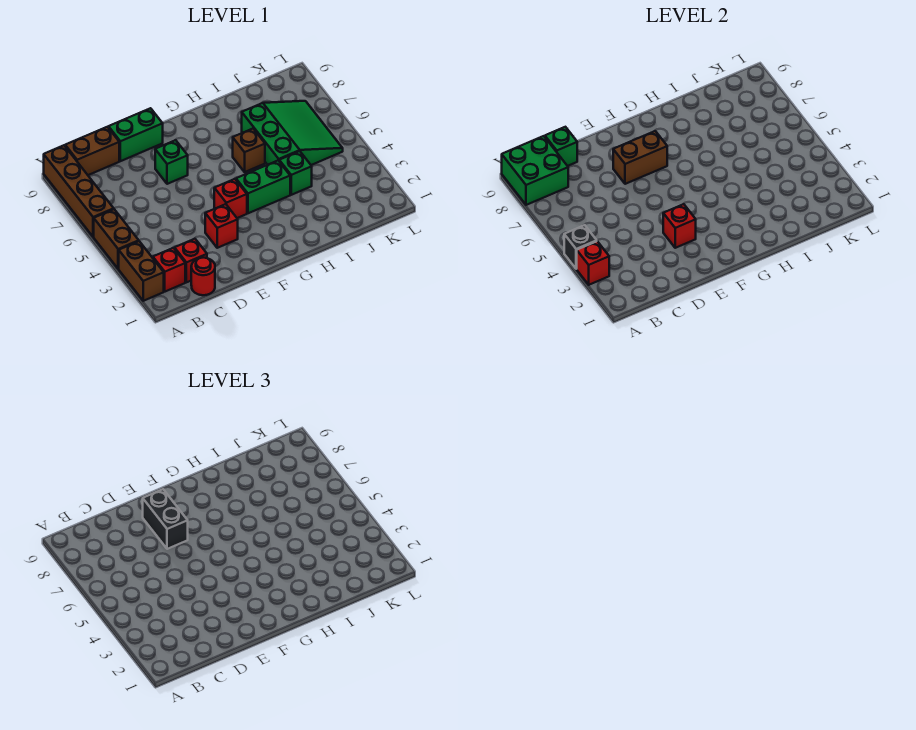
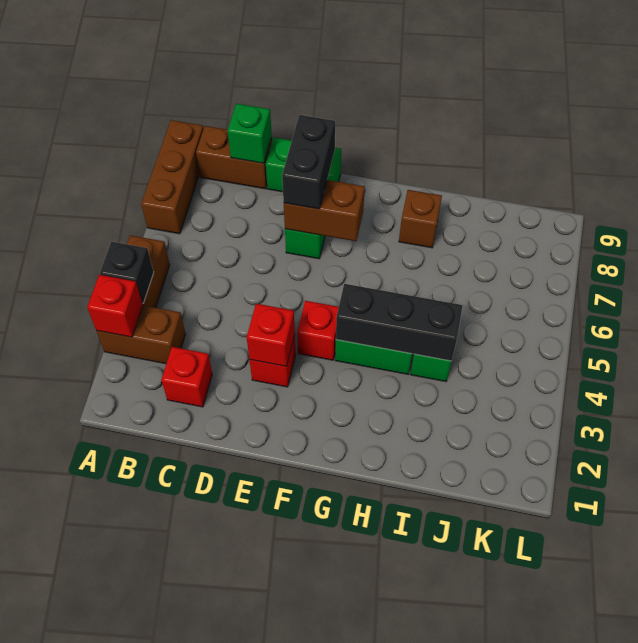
brown 1x2 brick [119,241,164,301] -> brown 1x2 brick turned to [97,306,186,364]
brown 1x4 brick [44,145,114,237] -> brown 1x3 brick [141,120,204,234]
green 2x2 brick [502,136,568,205] -> none
red 1x1 brick [153,248,185,292] -> none
red 1x1 round brick [191,257,215,295] -> none
none -> black 1x3 brick [336,284,463,361]
brown 1x1 brick [233,129,265,172] -> brown 1x1 brick moved to [399,190,442,248]
green 3x3 slope [242,101,343,165] -> none

